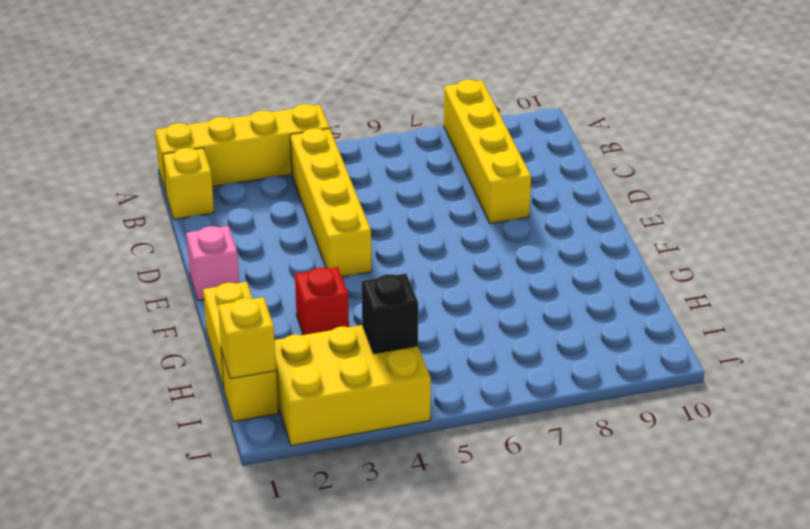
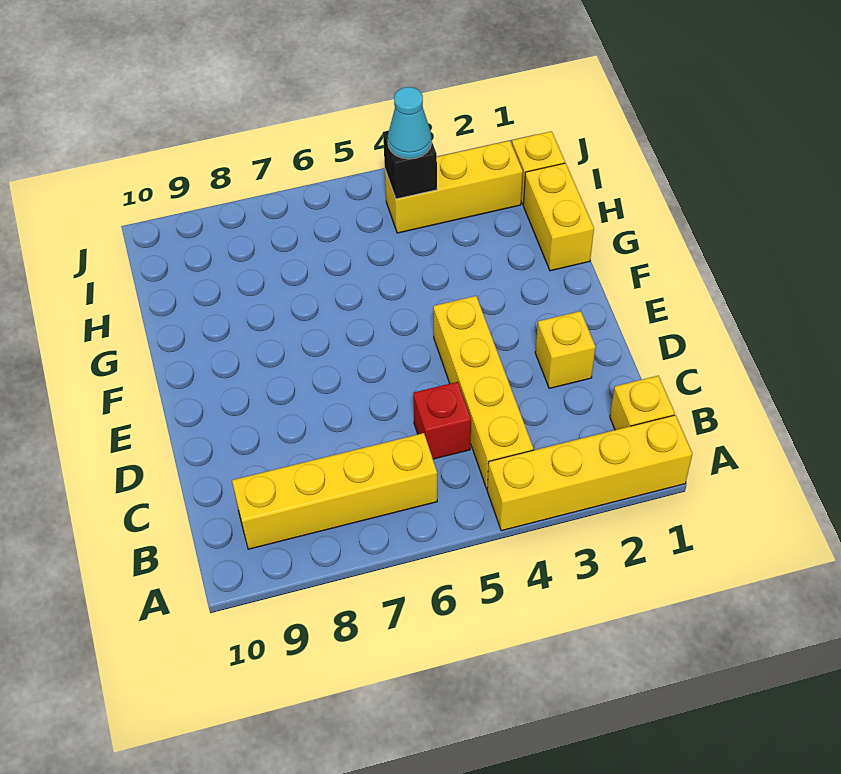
yellow 1x4 brick [444,80,531,224] -> yellow 1x4 brick turned to [232,433,437,549]
pink 1x1 brick [186,226,239,301] -> none
red 1x1 brick [295,267,349,335] -> red 1x1 brick moved to [413,382,471,459]
yellow 1x1 brick [218,297,276,379] -> yellow 1x1 brick moved to [535,311,596,388]
yellow 2x3 brick [275,325,431,446] -> yellow 1x3 brick [385,141,523,233]
none -> cyan 1x1 cone [388,87,432,159]

